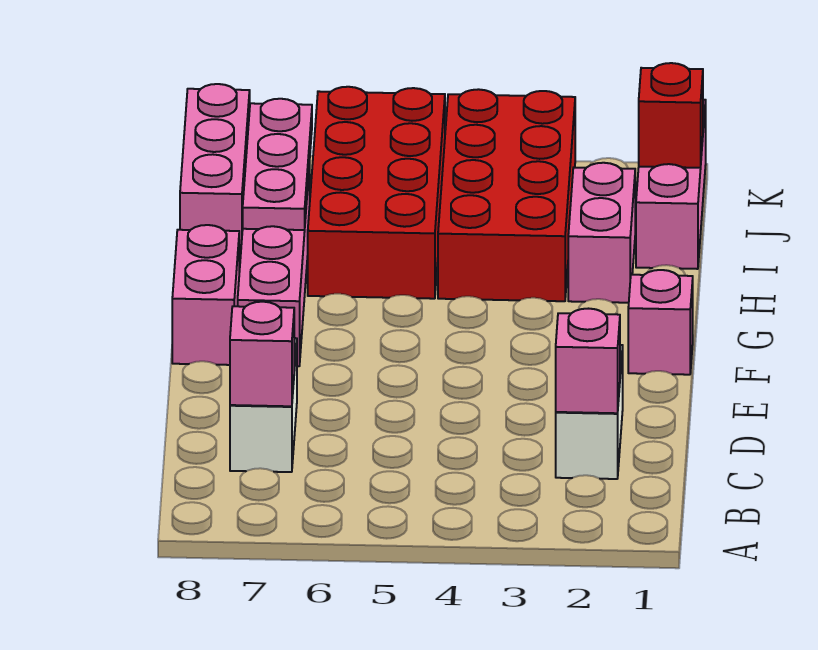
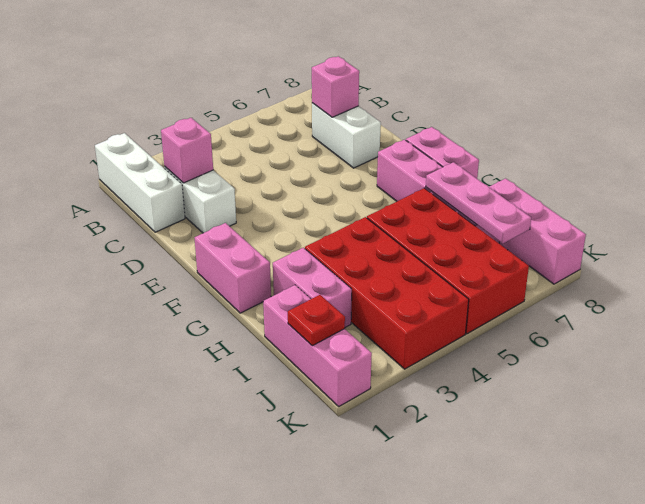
none -> white 1x3 brick [95,133,185,232]
pink 1x1 brick [628,270,693,375] -> pink 1x2 brick [195,223,271,313]
red 1x1 brick [639,63,703,168] -> red 1x1 plate [288,295,345,346]

